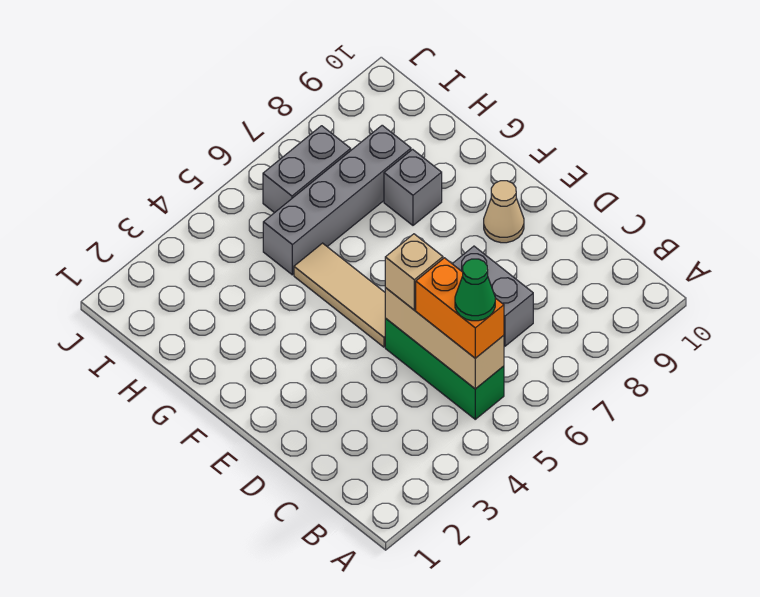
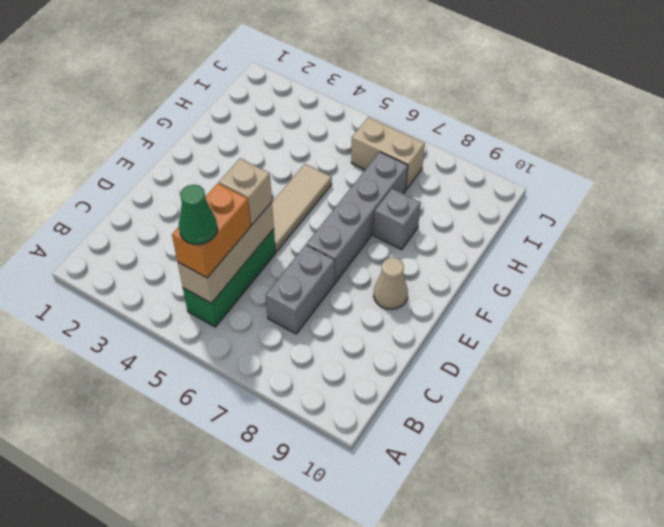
grey 1x4 brick [263,125,411,275] -> grey 1x4 brick turned to [306,152,408,283]
grey 1x2 brick [263,126,351,213] -> tan 1x2 brick [351,117,425,189]

